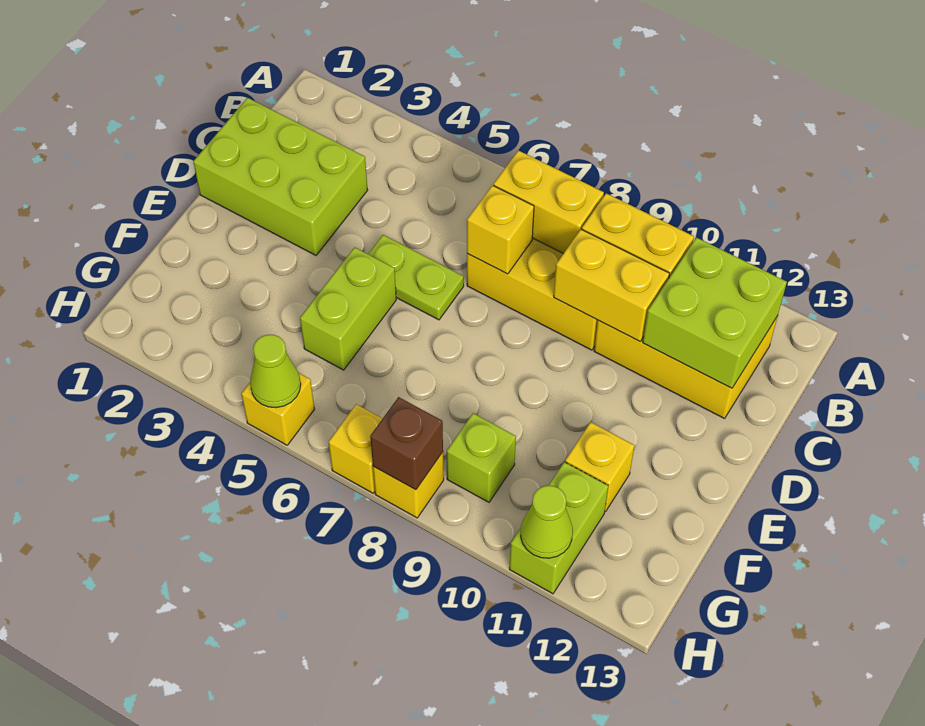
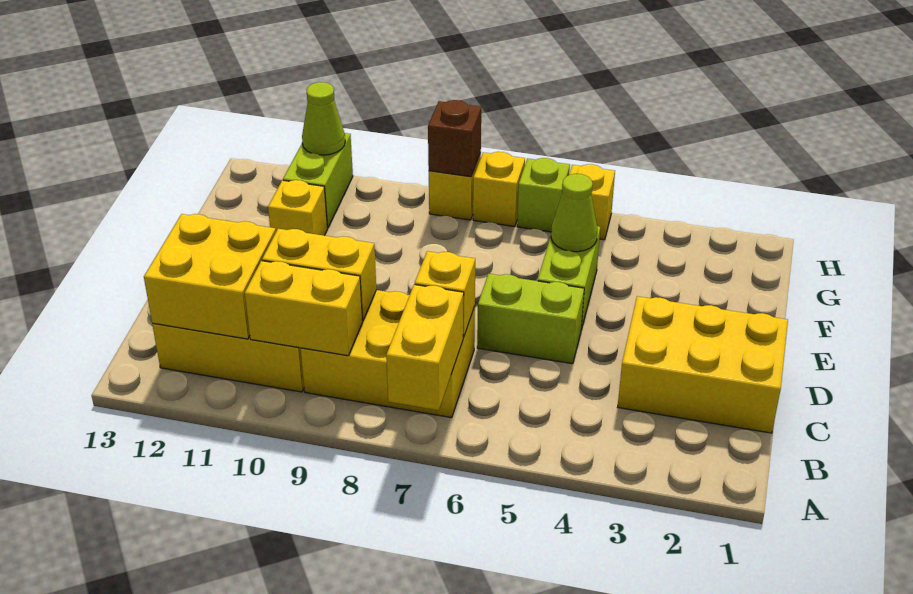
yellow 1x2 brick [494,151,604,254] -> yellow 1x2 brick turned to [386,285,464,410]
lime 2x2 brick [643,238,787,388] -> yellow 2x2 brick [144,214,276,339]
lime 2x3 brick [193,98,368,255] -> yellow 2x3 brick [618,296,788,433]
lime 1x2 plate [368,235,464,320] -> lime 1x2 brick [477,274,584,364]
lime 1x1 brick [447,413,516,502] -> lime 1x1 brick moved to [517,158,570,232]
lime 1x1 cone [250,335,301,408] -> lime 1x1 cone moved to [551,174,597,252]

